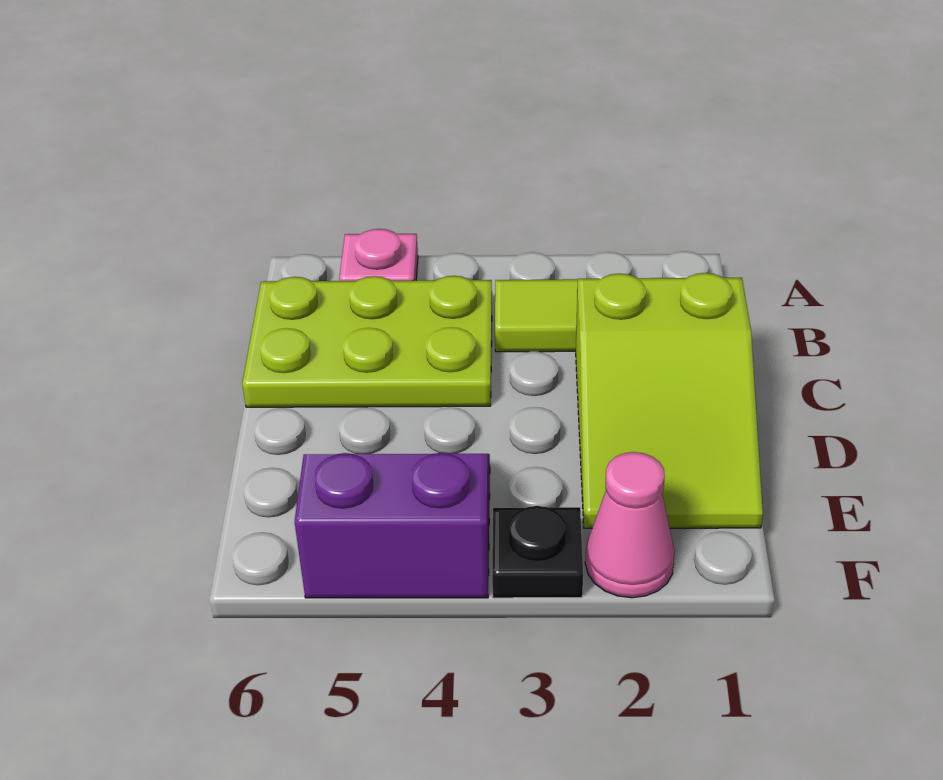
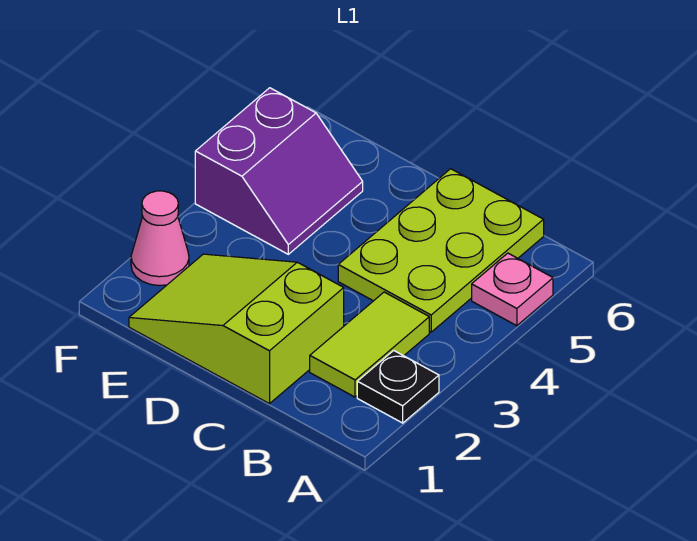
black 1x1 plate [492,506,583,598] -> black 1x1 plate moved to [357,351,439,423]

